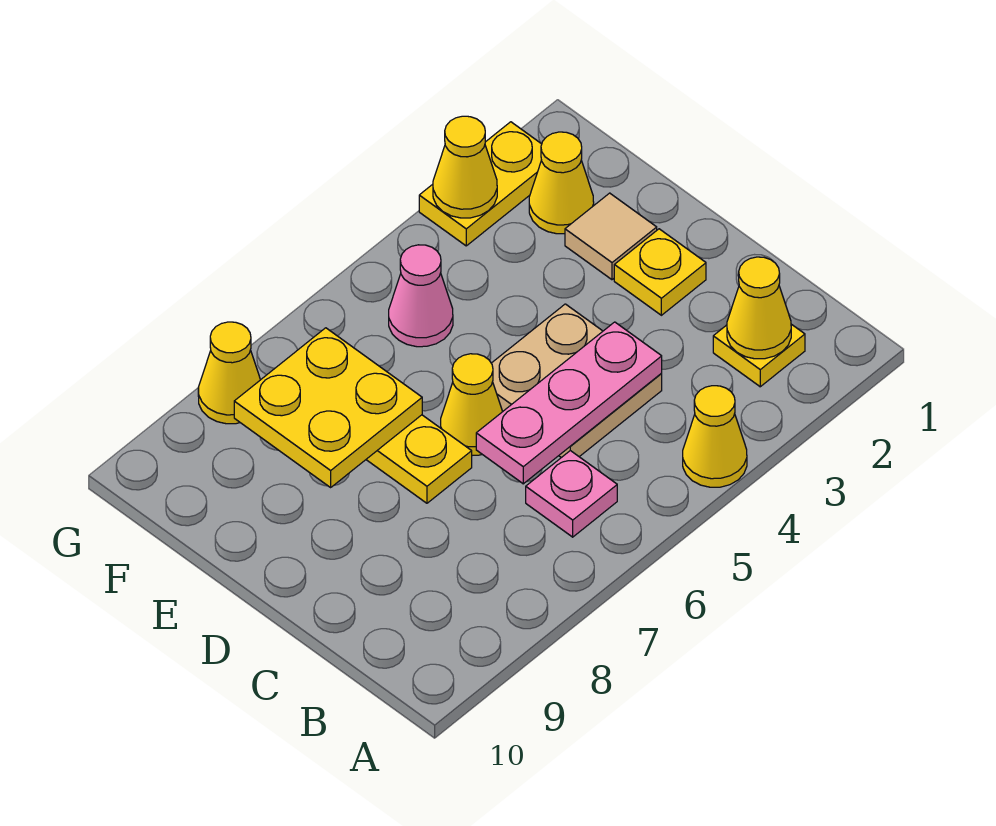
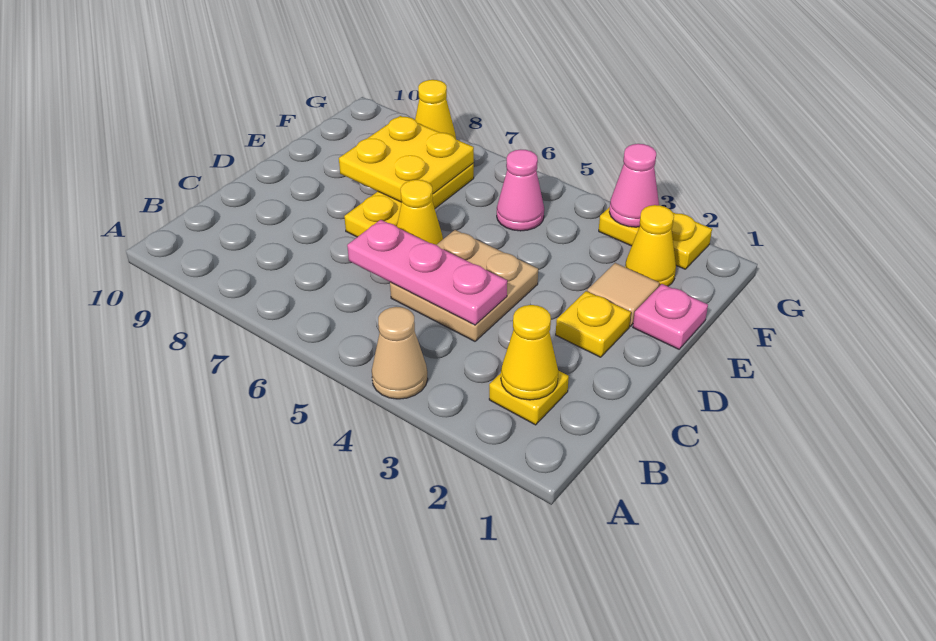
yellow 1x1 cone [683,386,747,487] -> tan 1x1 cone [372,307,428,399]
pink 1x1 plate [526,451,617,537] -> pink 1x1 plate moved to [633,284,708,349]
yellow 1x1 cone [433,116,497,218] -> pink 1x1 cone [609,144,659,227]

